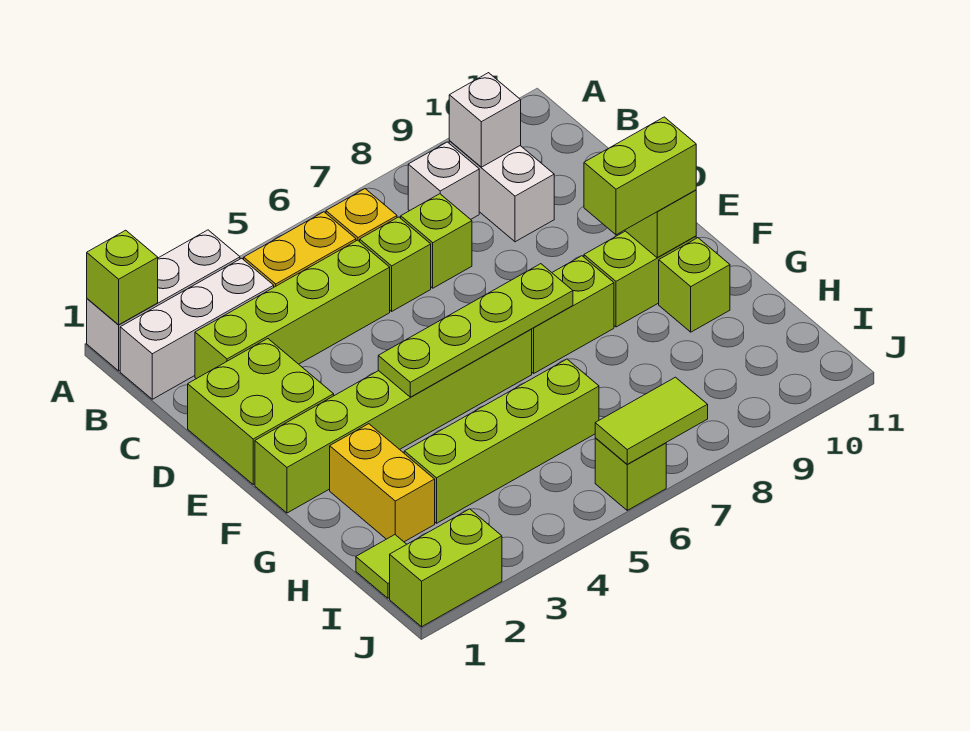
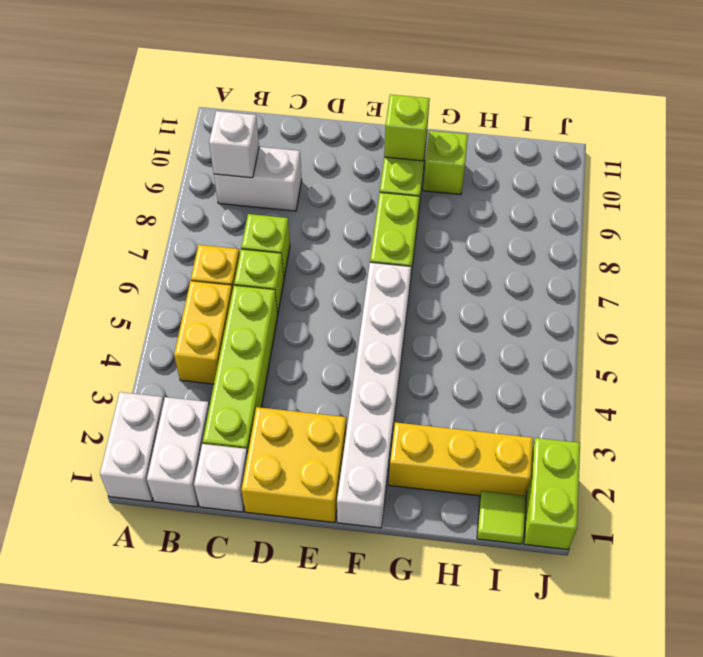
white 1x3 brick [87,230,240,371] -> white 1x2 brick [100,392,164,502]
lime 1x1 brick [87,230,158,325] -> none
white 1x3 brick [120,258,274,399] -> white 1x2 brick [147,397,209,507]
white 1x1 brick [408,142,479,219] -> white 1x1 brick moved to [194,444,248,512]
lime 2x2 brick [188,339,334,485] -> yellow 2x2 brick [241,407,346,523]
lime 1x6 brick [255,329,532,513] -> white 1x6 brick [337,262,411,528]
lime 1x4 plate [378,264,573,397] -> none
lime 1x2 brick [584,117,696,235] -> none
yellow 1x2 brick [330,424,435,542] -> yellow 1x3 brick [389,422,533,496]
lime 1x4 brick [404,359,599,523] -> none
lime 1x1 brick [595,438,666,510] -> none
lime 1x2 tile [595,377,708,464] -> none

